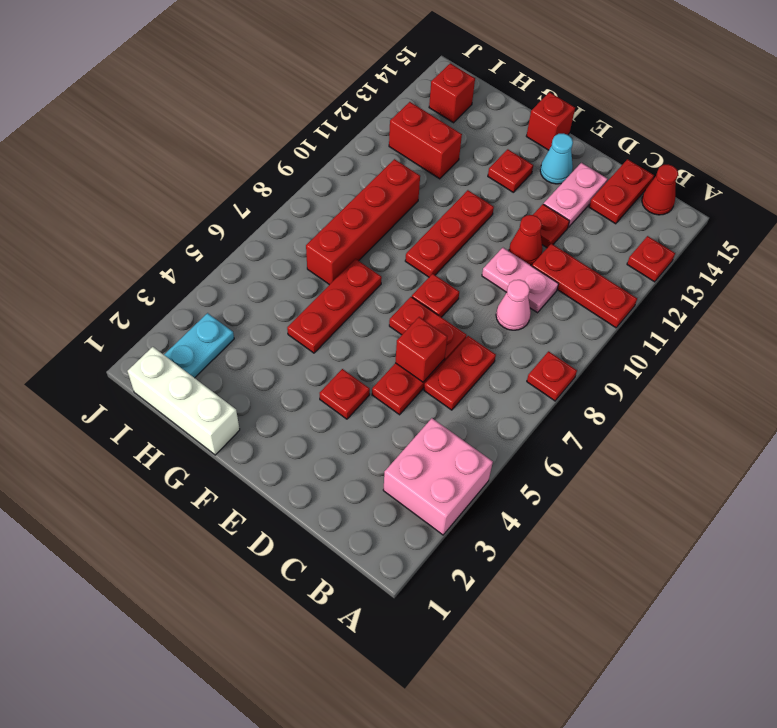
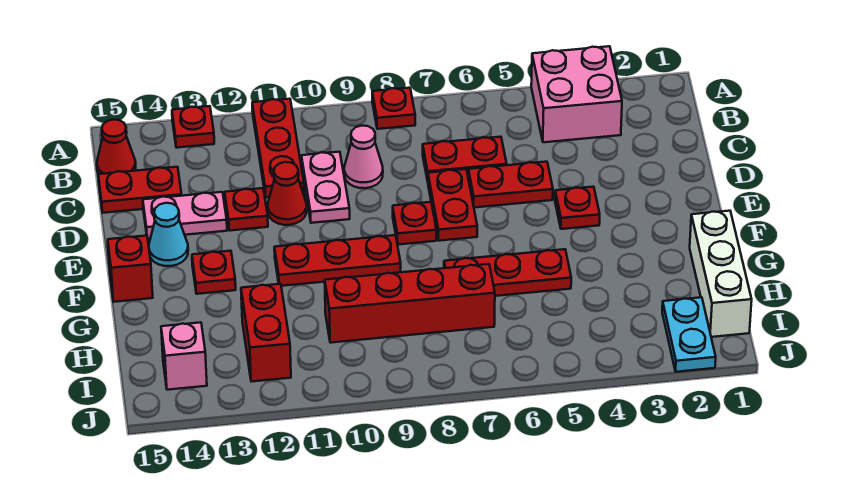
red 1x1 brick [395,317,447,382] -> none
cyan 1x2 plate [164,313,234,378] -> cyan 1x2 plate turned to [662,297,716,372]
red 1x1 brick [429,63,475,123] -> pink 1x1 brick [161,322,207,390]

